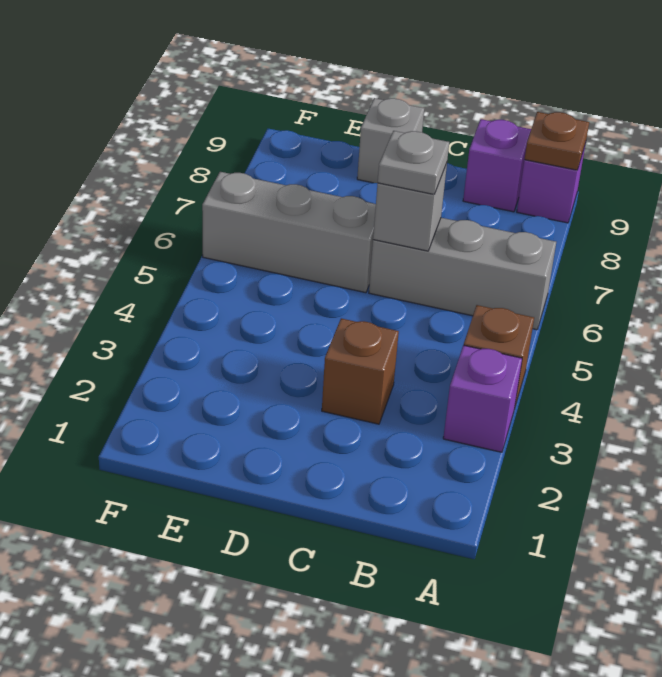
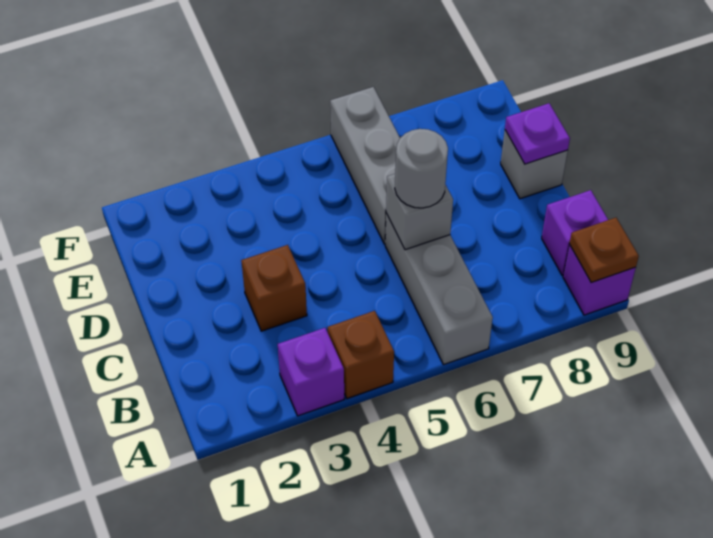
grey 1x1 plate [378,131,449,194] -> grey 1x1 round brick [395,129,448,208]
none -> purple 1x1 plate [505,103,570,164]

